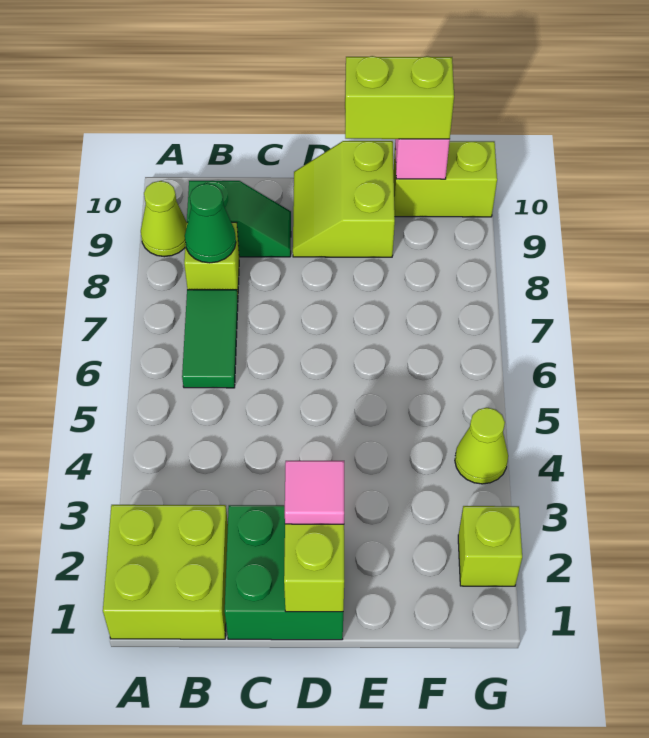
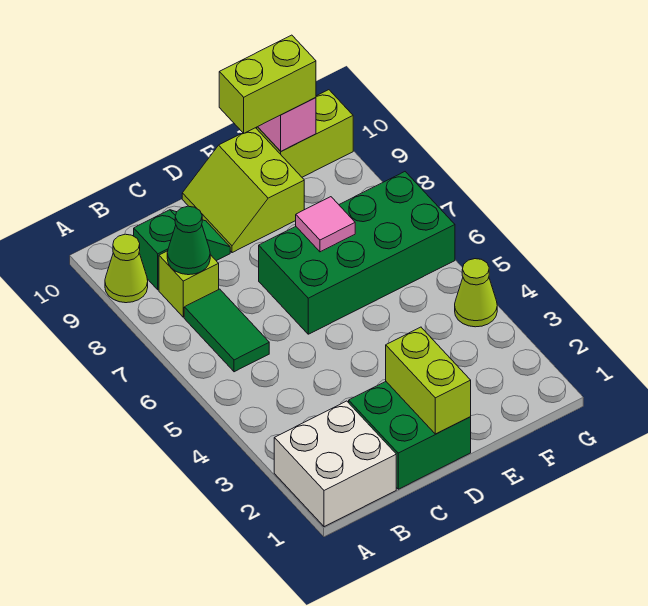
lime 2x2 brick [103,505,228,639] -> white 2x2 brick [274,401,396,527]
pink 1x1 tile [285,461,344,524] -> pink 1x1 tile moved to [296,197,355,252]
none -> green 2x4 brick [259,172,455,334]
lime 1x1 brick [458,506,522,586] -> none

